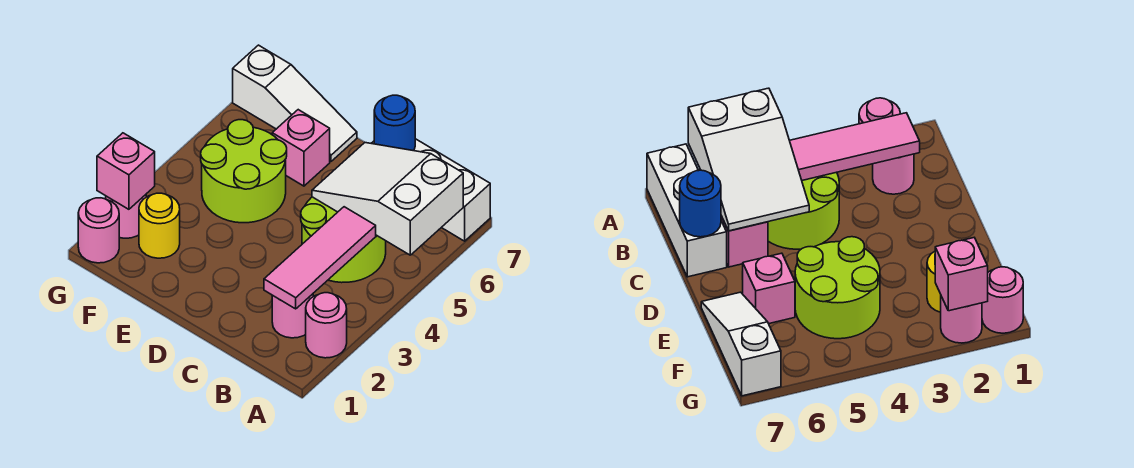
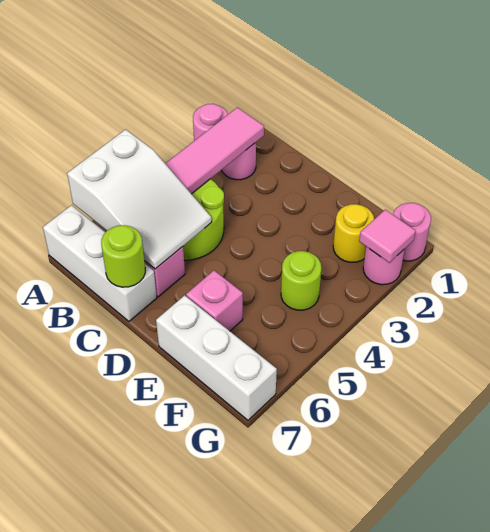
blue 1x1 round brick [374,95,415,151] -> lime 1x1 round brick [101,225,145,287]
lime 2x2 round brick [201,120,287,223] -> lime 1x1 round brick [281,251,321,310]
white 1x3 slope [233,45,357,161] -> white 1x3 brick [156,295,277,420]
pink 1x1 brick [97,133,155,209] -> pink 1x1 tile [359,210,416,263]

